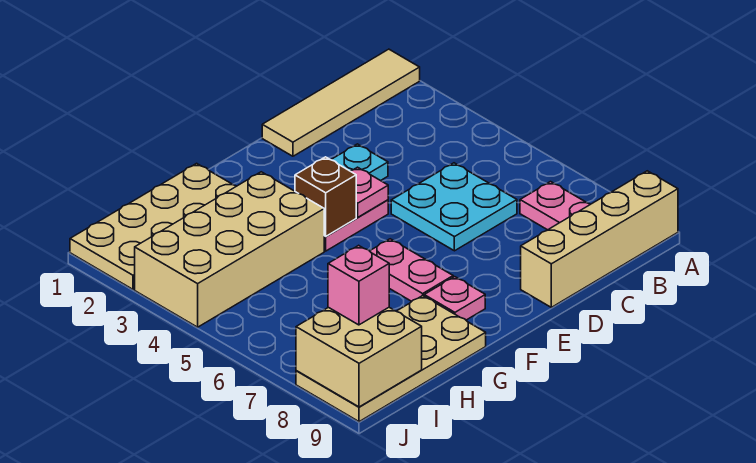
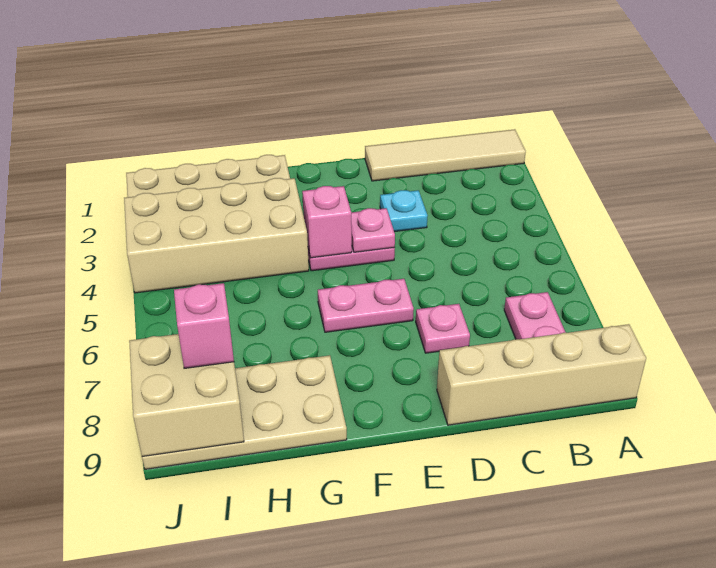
cyan 2x2 plate [391,163,517,251] -> none
brown 1x1 brick [295,157,356,236] -> pink 1x1 brick [302,186,352,258]
pink 1x2 plate [370,239,453,301] -> pink 1x2 plate turned to [318,279,414,332]
pink 1x1 plate [424,277,485,320] -> pink 1x1 plate moved to [416,304,470,353]

